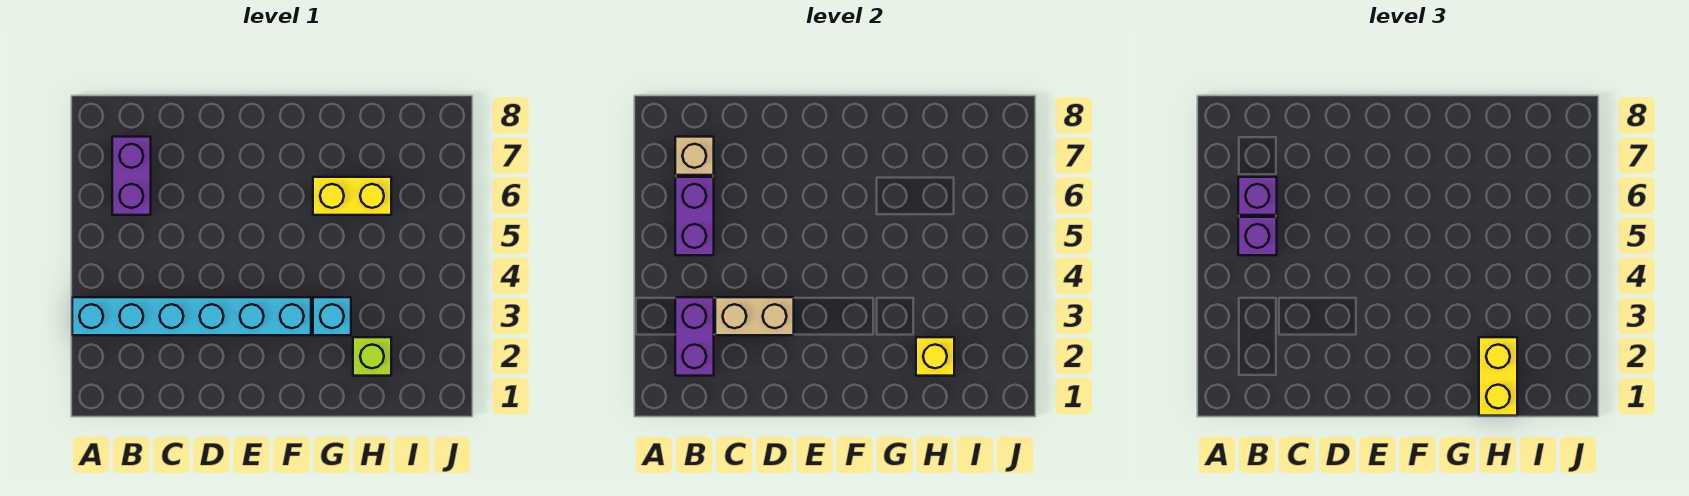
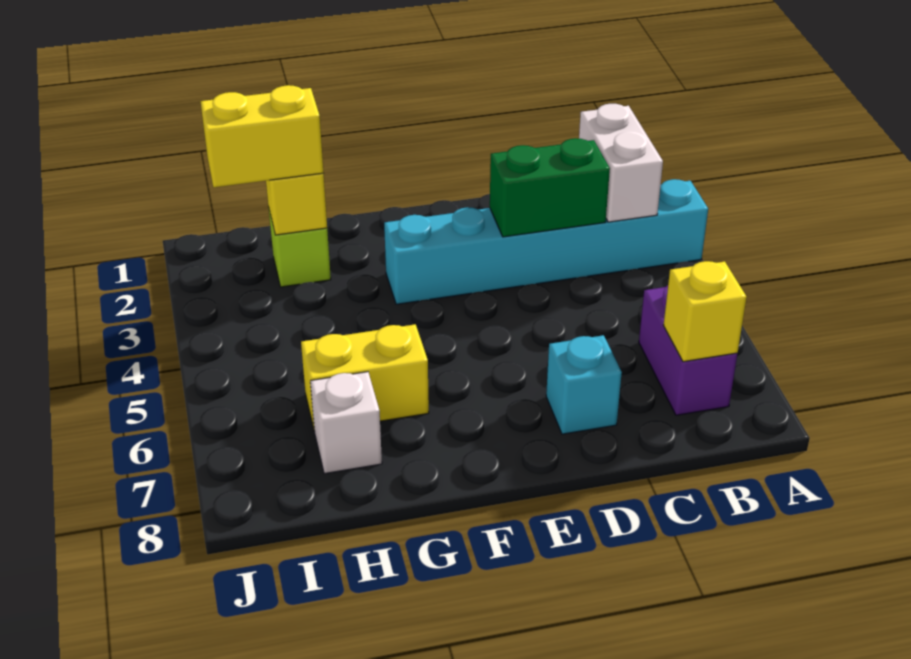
purple 1x2 brick [675,297,714,376] -> white 1x2 brick [579,104,663,222]
purple 1x2 brick [675,177,714,255] -> none
purple 1x1 brick [1238,217,1277,255] -> none
purple 1x1 brick [1238,177,1277,215] -> none
tan 1x1 brick [675,137,714,175] -> yellow 1x1 brick [663,261,747,362]
tan 1x2 brick [715,297,794,335] -> green 1x2 brick [490,138,610,237]
cyan 1x1 brick [313,297,351,335] -> cyan 1x1 brick moved to [546,335,622,434]
yellow 1x2 brick [1479,337,1517,416] -> yellow 1x2 brick turned to [200,85,323,187]
none -> white 1x1 brick [310,372,382,474]

